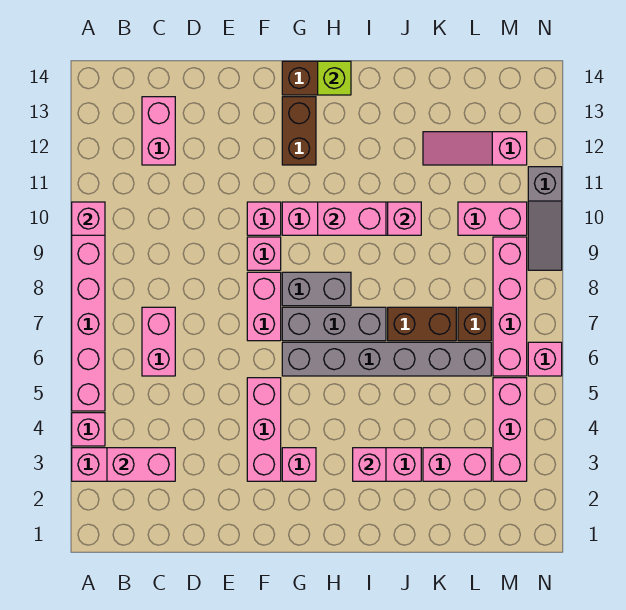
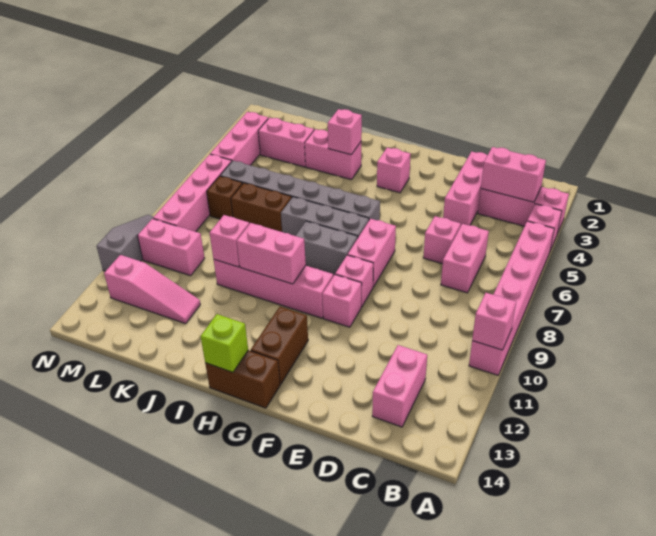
pink 1x3 brick [247,378,281,481] -> pink 1x3 brick moved to [443,152,487,225]
pink 1x1 brick [528,342,562,376] -> pink 1x1 brick moved to [423,216,461,264]

